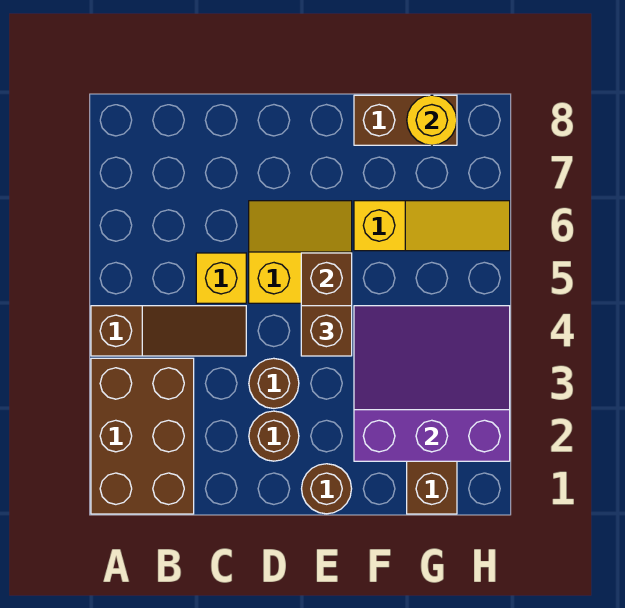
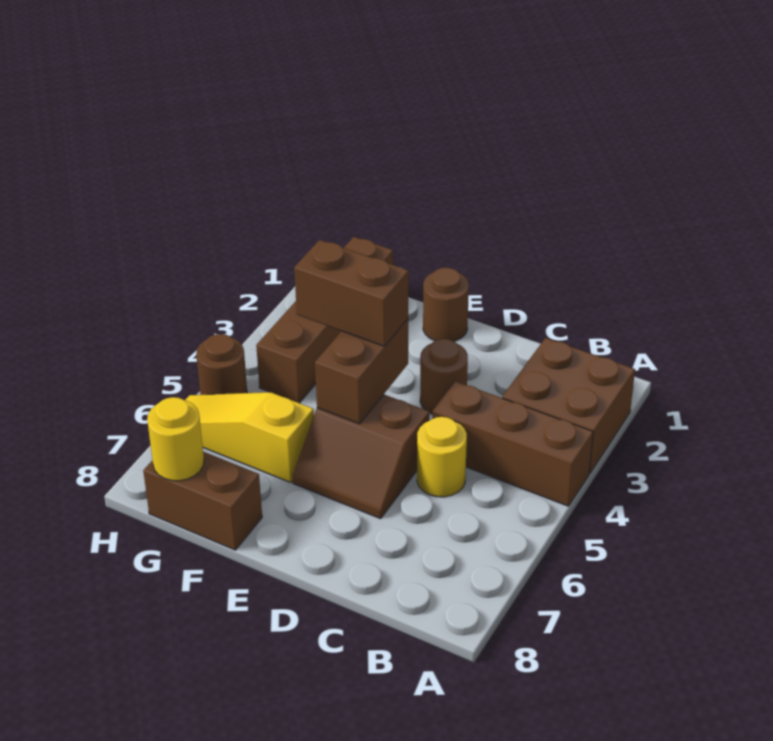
brown 2x3 brick [91,358,194,514] -> brown 2x2 brick [502,338,635,473]
brown 1x3 slope [91,306,246,356] -> brown 1x3 brick [433,381,593,506]
yellow 1x1 brick [196,253,246,303] -> yellow 1x1 round brick [417,417,467,497]
brown 1x1 round brick [249,411,299,461] -> brown 1x1 round brick moved to [196,334,247,395]
yellow 2x2 slope [249,201,352,303] -> brown 2x2 slope [292,395,429,519]
brown 1x1 brick [301,306,352,356] -> brown 1x2 brick [294,240,409,346]
purple 3x3 slope [354,306,510,461] -> none

